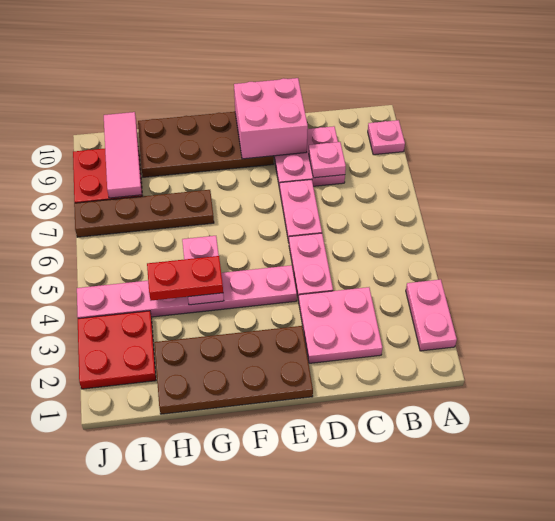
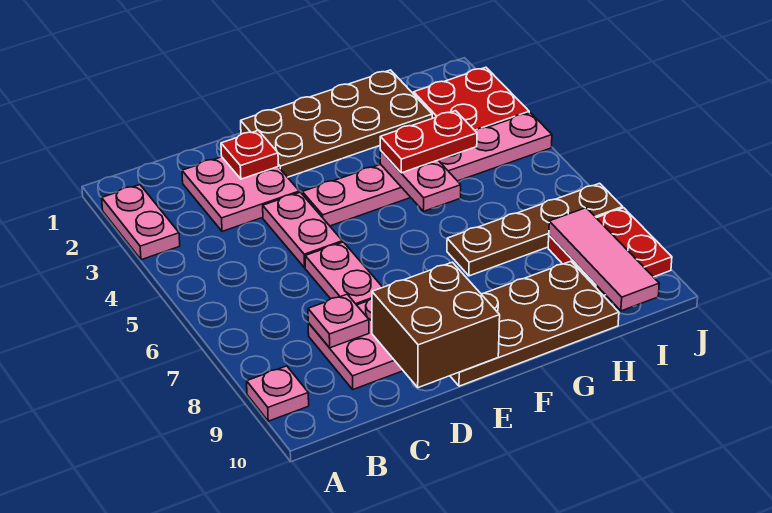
none -> red 1x1 plate [221,130,278,179]
pink 2x2 brick [234,78,308,159] -> brown 2x2 brick [372,262,500,388]

